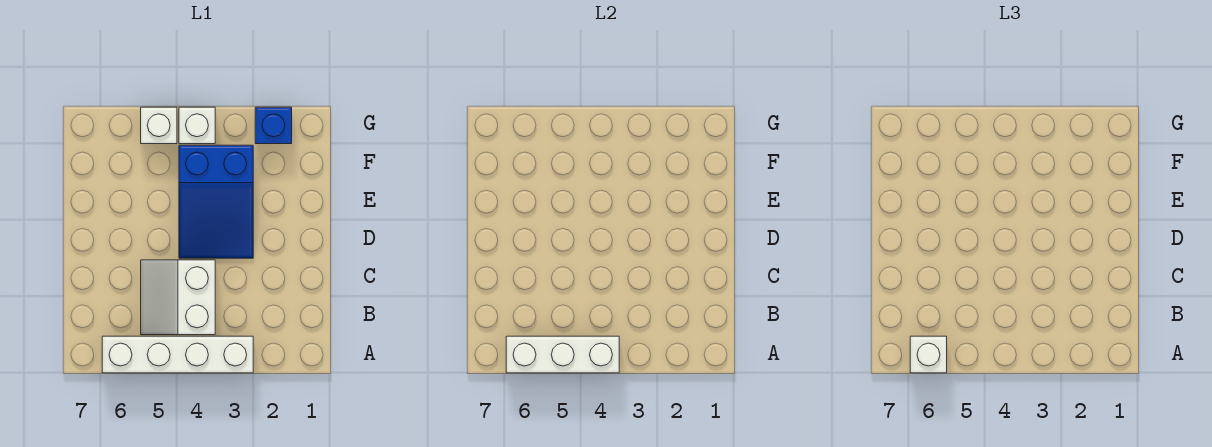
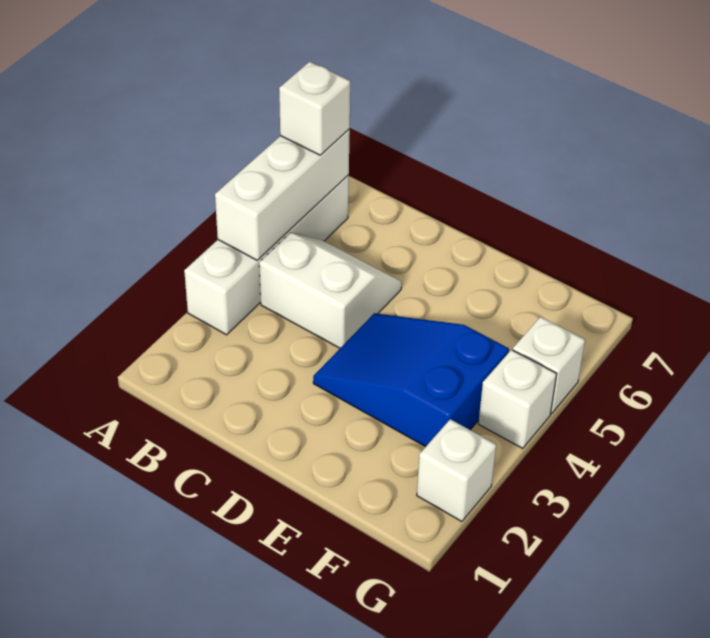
blue 1x1 brick [255,107,292,144] -> white 1x1 brick [417,419,496,522]

